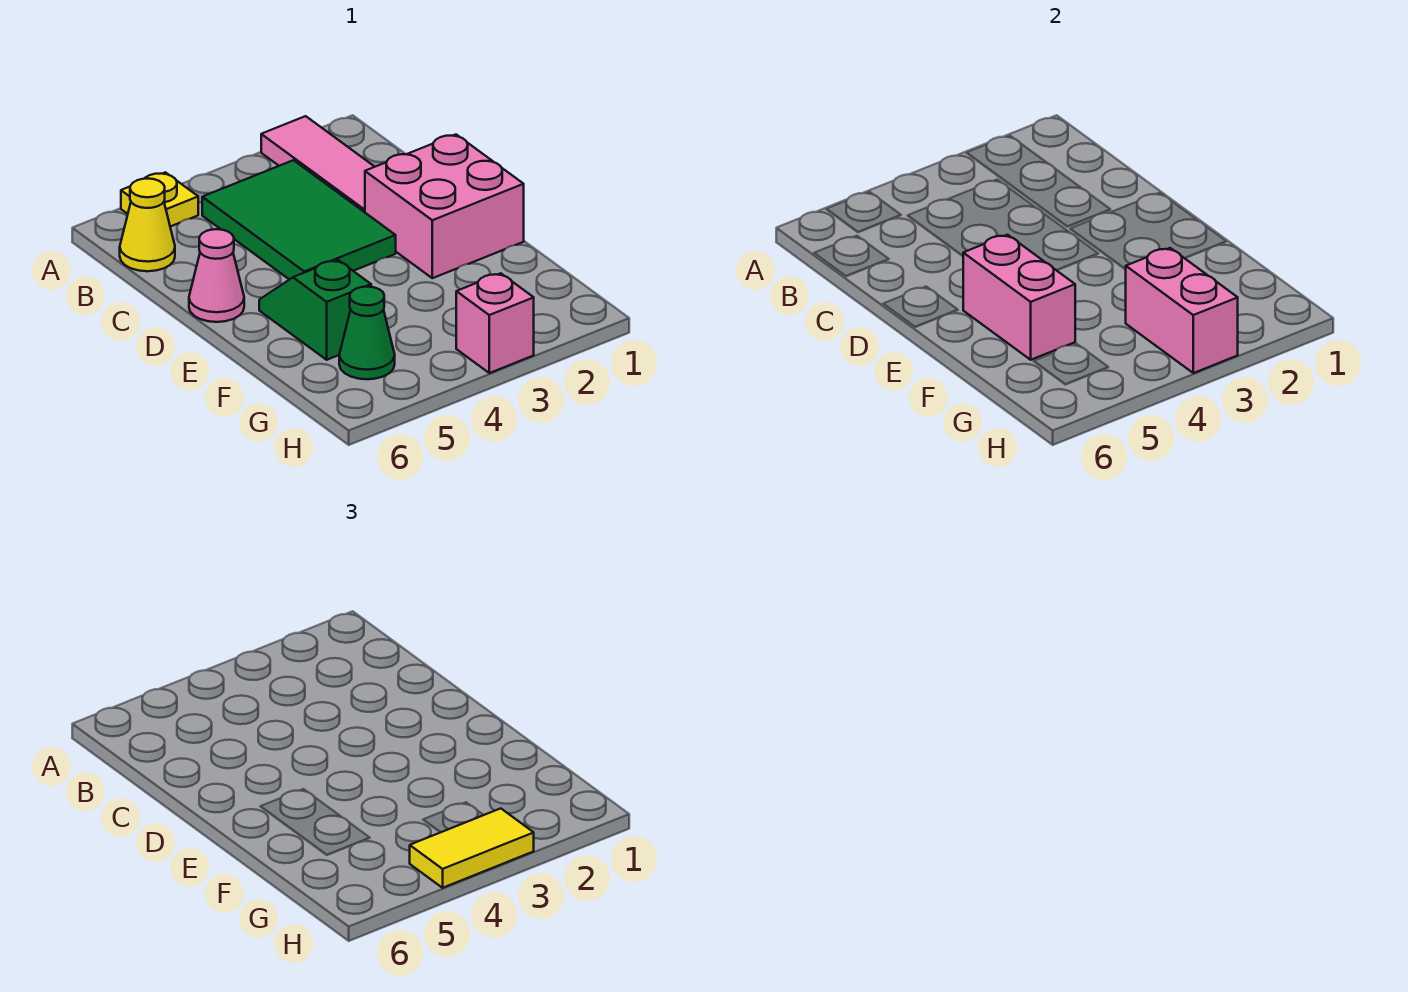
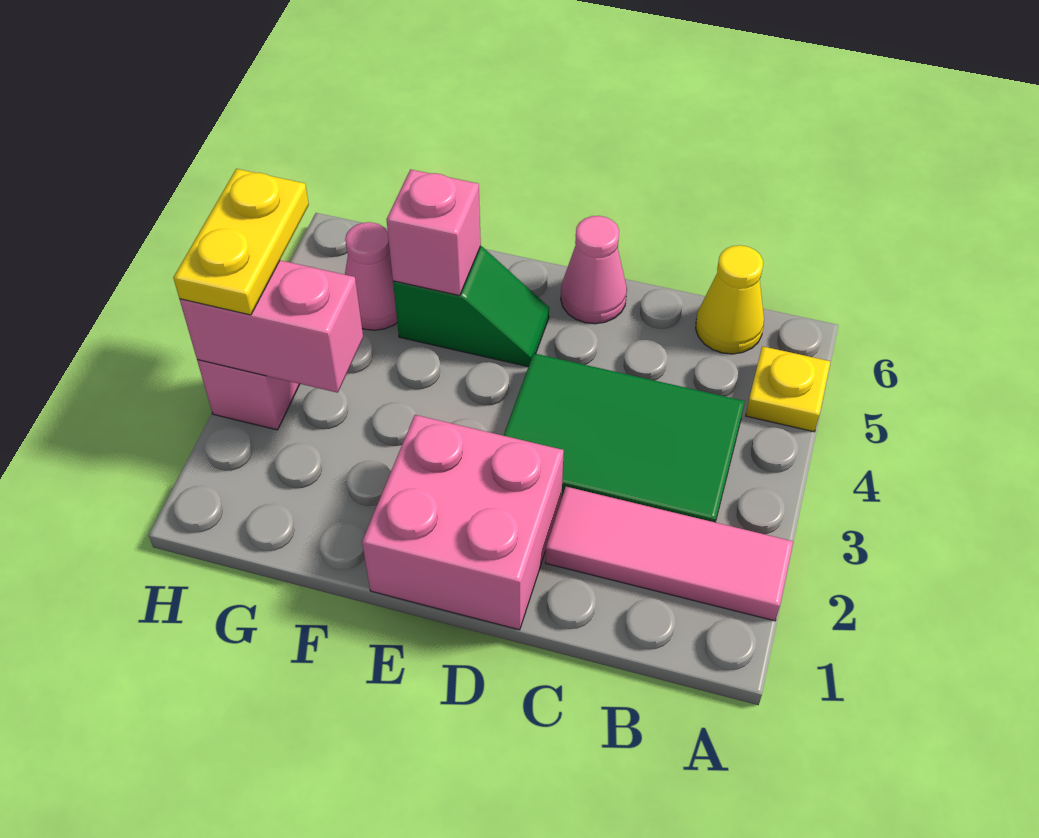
pink 1x2 brick [963,235,1075,360] -> pink 1x1 brick [387,169,481,296]
green 1x1 cone [339,287,395,379] -> pink 1x1 cone [345,222,397,330]
yellow 1x2 tile [410,808,534,888] -> yellow 1x2 plate [173,169,309,315]

